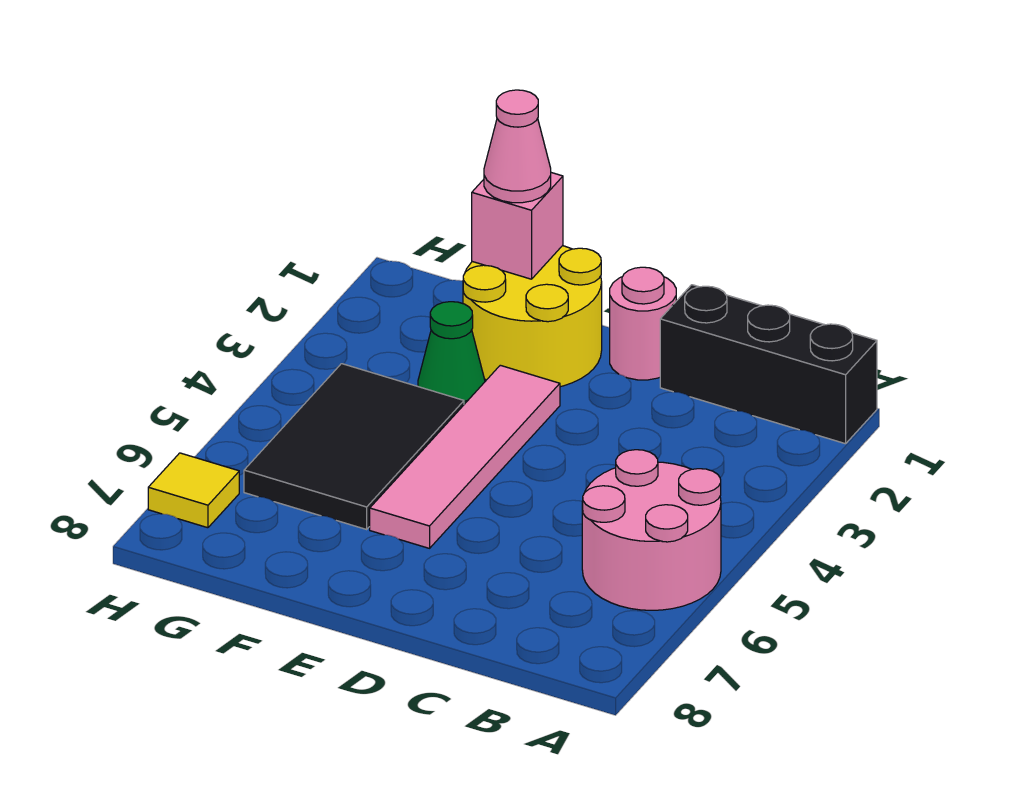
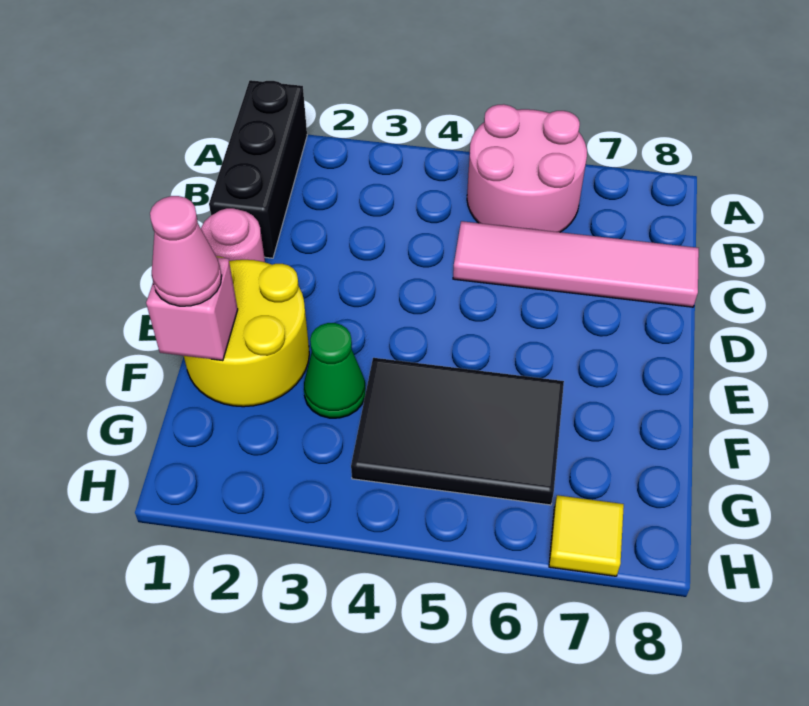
pink 1x4 tile [370,365,560,548] -> pink 1x4 tile moved to [453,221,699,307]

